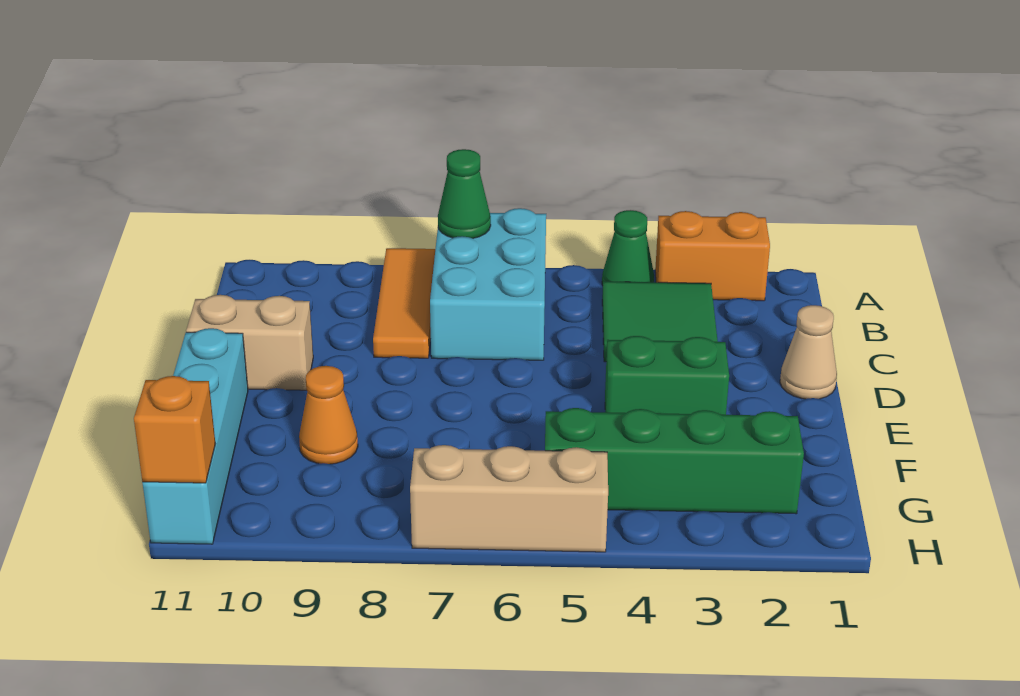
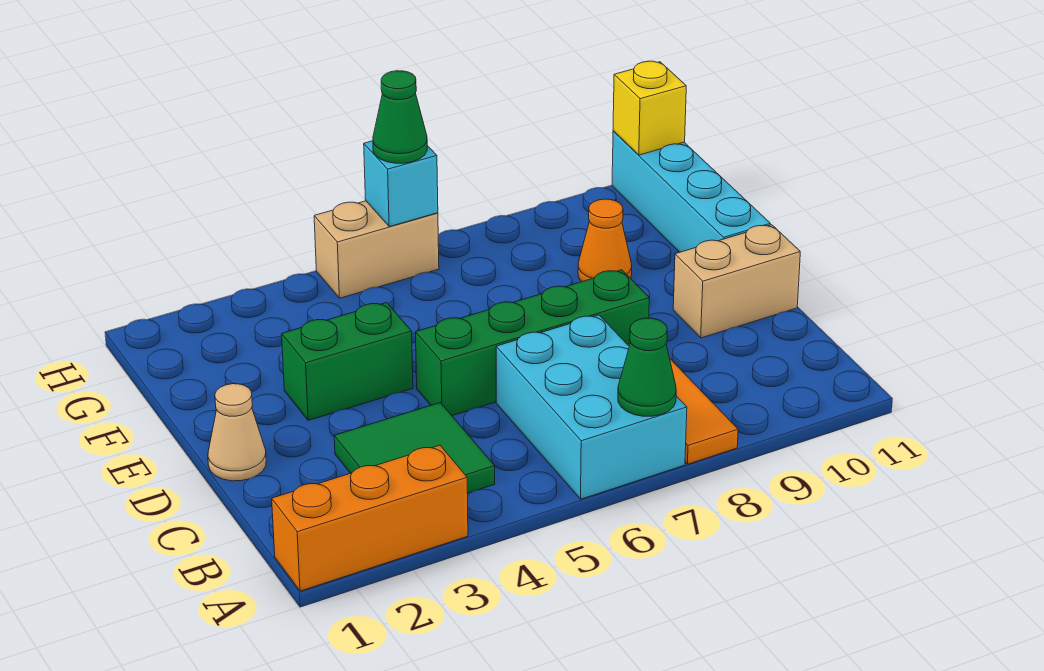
orange 1x2 brick [655,211,770,301] -> orange 1x3 brick [272,445,468,591]
green 1x1 cone [602,210,654,285] -> green 1x1 cone moved to [373,71,427,163]
green 1x4 brick [545,408,804,514] -> green 1x4 brick moved to [416,270,649,416]
tan 1x3 brick [410,445,608,552] -> tan 1x2 brick [314,201,439,298]
none -> cyan 1x1 brick [364,141,438,227]
orange 1x1 brick [134,376,216,483] -> yellow 1x1 brick [613,61,686,155]

